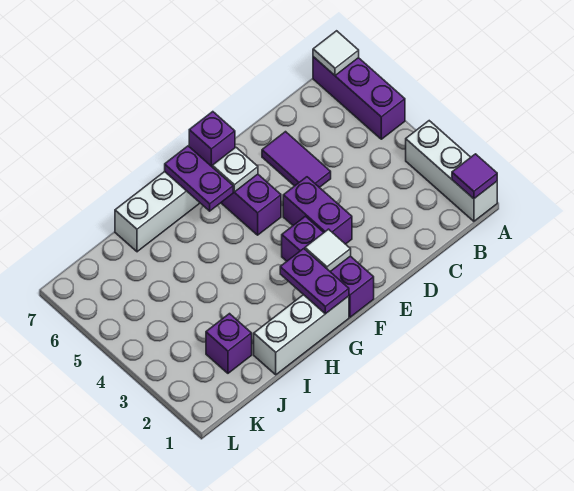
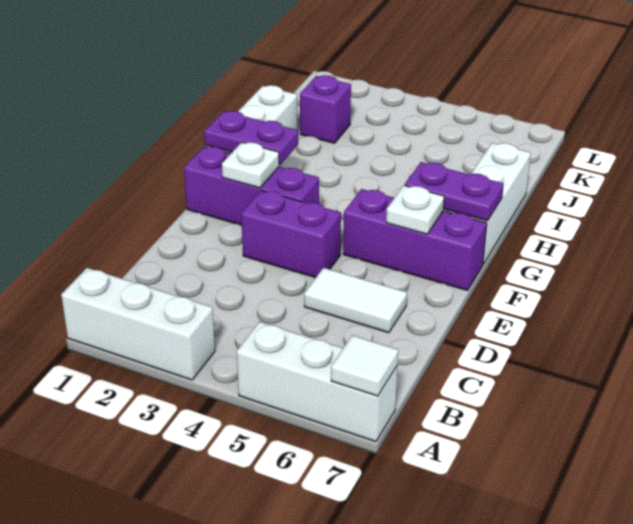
purple 1x1 tile [452,154,497,199] -> none
purple 1x3 brick [313,57,405,139] -> white 1x3 brick [237,322,398,442]
purple 1x2 tile [262,132,331,188] -> white 1x2 tile [304,268,407,333]
white 1x1 tile [305,229,351,272] -> white 1x1 plate [222,142,279,188]
purple 1x1 brick [189,112,235,166] -> none

